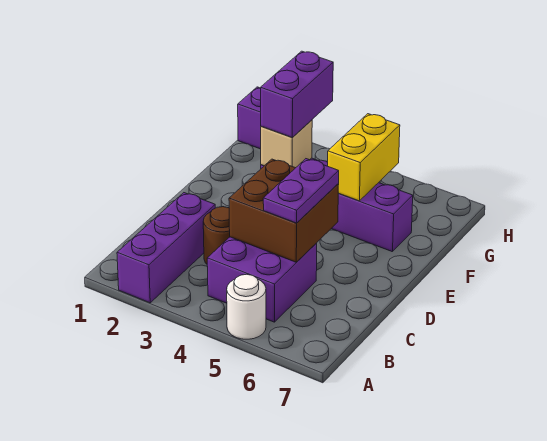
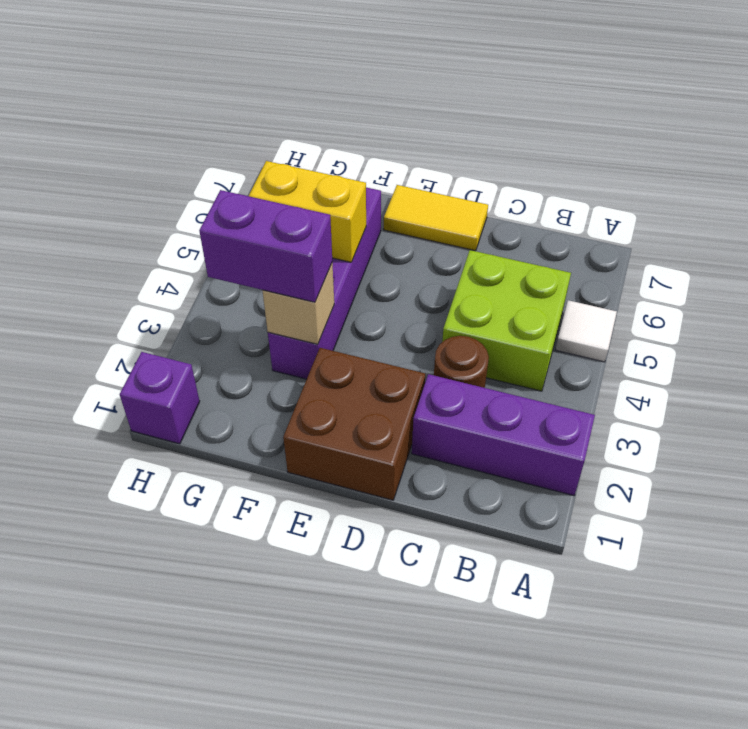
white 1x1 round brick [227,274,266,339] -> white 1x1 tile [556,300,617,362]
purple 2x2 brick [207,237,317,322] -> lime 2x2 brick [442,250,571,391]
brown 2x2 brick [229,159,339,262] -> brown 2x2 brick moved to [283,348,425,500]
purple 1x2 plate [263,159,339,223] -> none
none -> yellow 1x2 tile [384,185,488,251]

